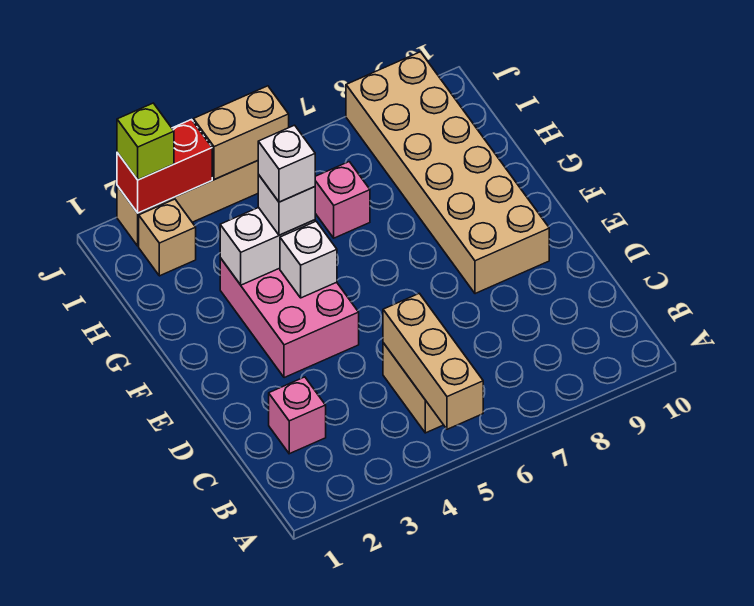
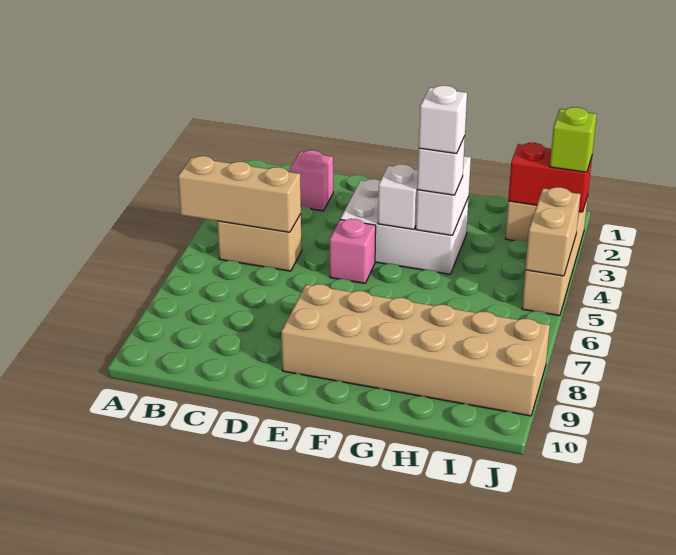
pink 2x3 brick [220,258,359,378] -> white 2x3 brick [340,179,469,274]
pink 1x1 brick [315,162,370,238] -> pink 1x1 brick moved to [330,219,376,283]
red 1x2 brick [117,120,212,213] -> red 1x2 brick turned to [508,143,592,212]

